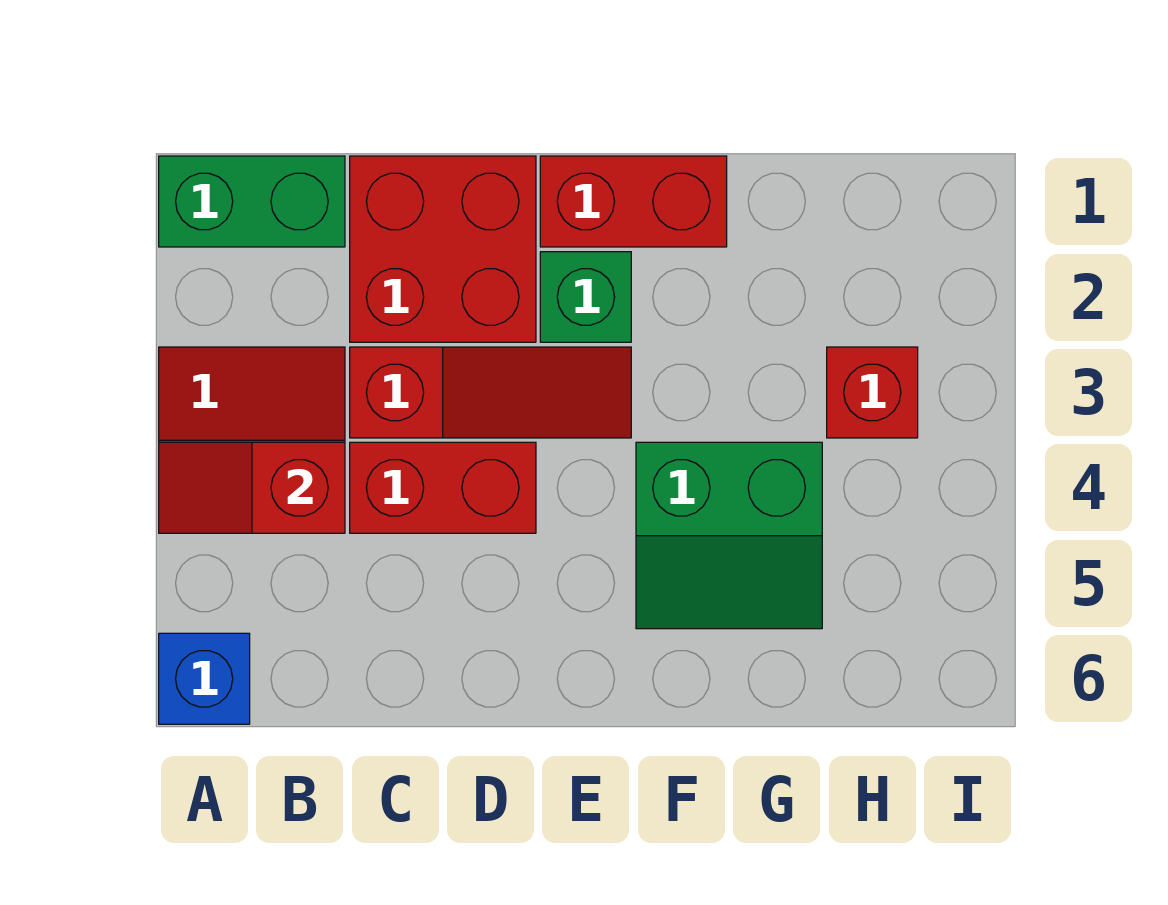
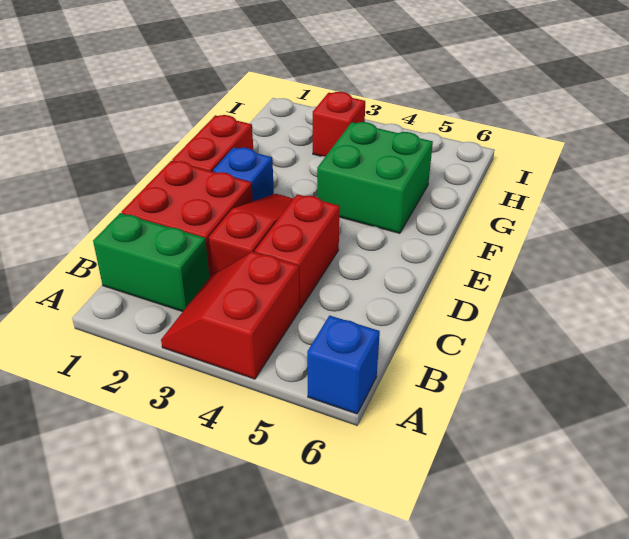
green 1x2 brick [159,156,345,247] -> green 1x2 brick turned to [93,213,209,312]
red 1x2 slope [159,442,345,533] -> none
green 1x1 brick [540,252,631,342] -> blue 1x1 brick [213,147,274,201]
green 2x2 slope [636,442,822,629] -> green 2x2 brick [317,122,433,233]

